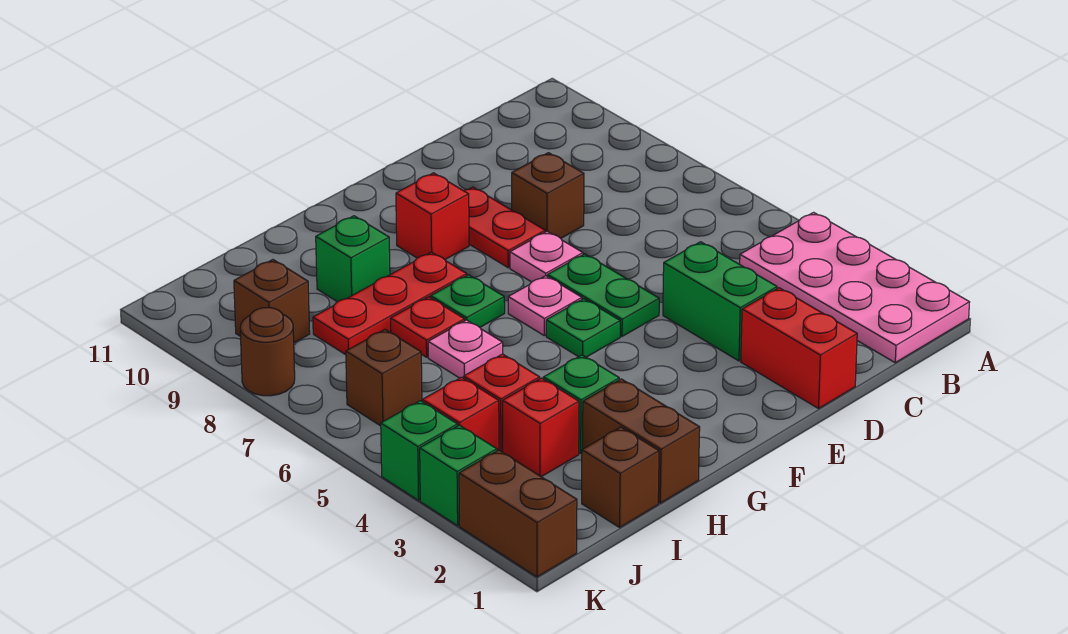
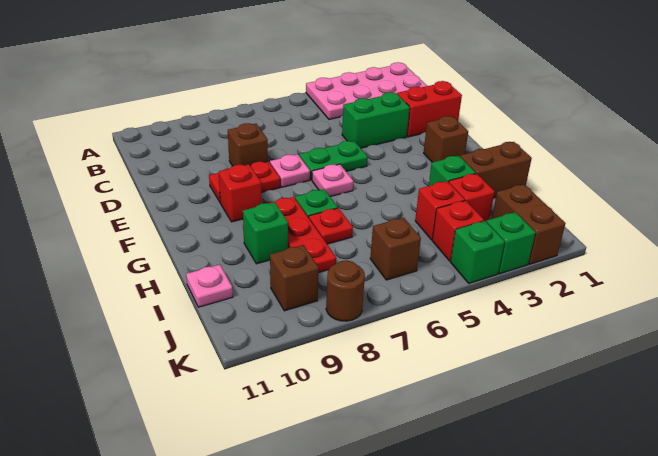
green 1x1 plate [546,299,620,357] -> none
pink 1x1 plate [428,320,503,378] -> pink 1x1 plate moved to [186,264,233,307]
brown 1x1 brick [582,427,659,527] -> brown 1x1 brick moved to [424,116,468,162]
brown 1x2 brick [459,450,577,577] -> brown 1x2 brick turned to [492,184,566,264]

